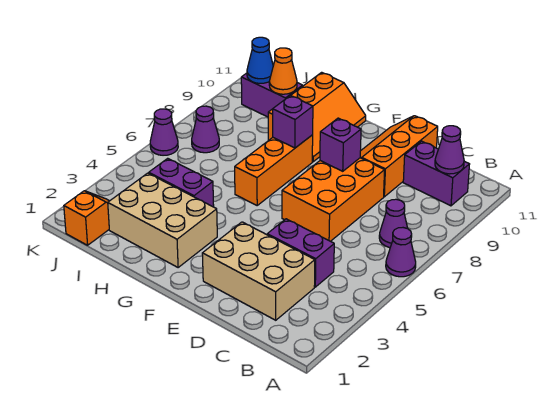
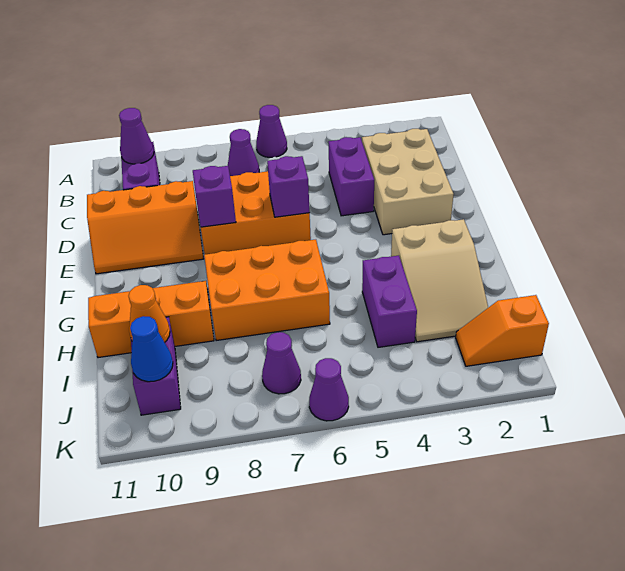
tan 2x3 brick [108,173,217,267] -> tan 2x3 slope [391,219,488,342]
orange 1x3 brick [235,135,313,205] -> orange 2x3 brick [204,240,330,341]
purple 1x1 brick [273,95,313,148] -> purple 1x1 brick moved to [267,156,310,217]

